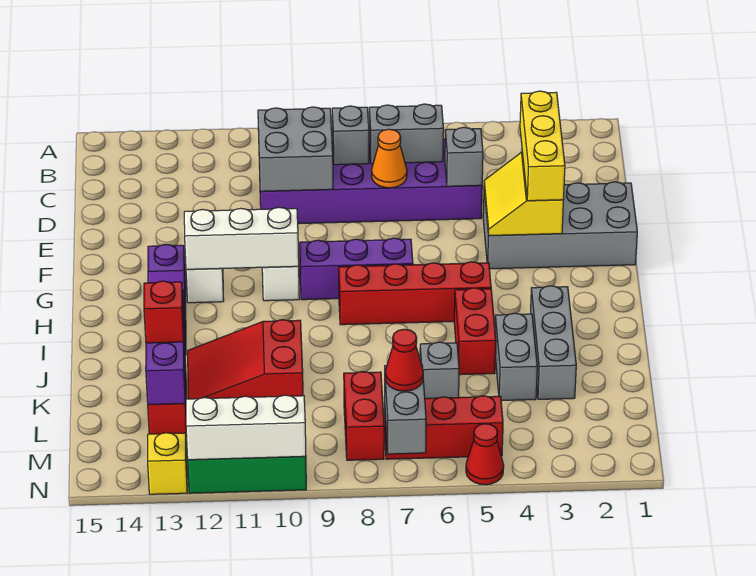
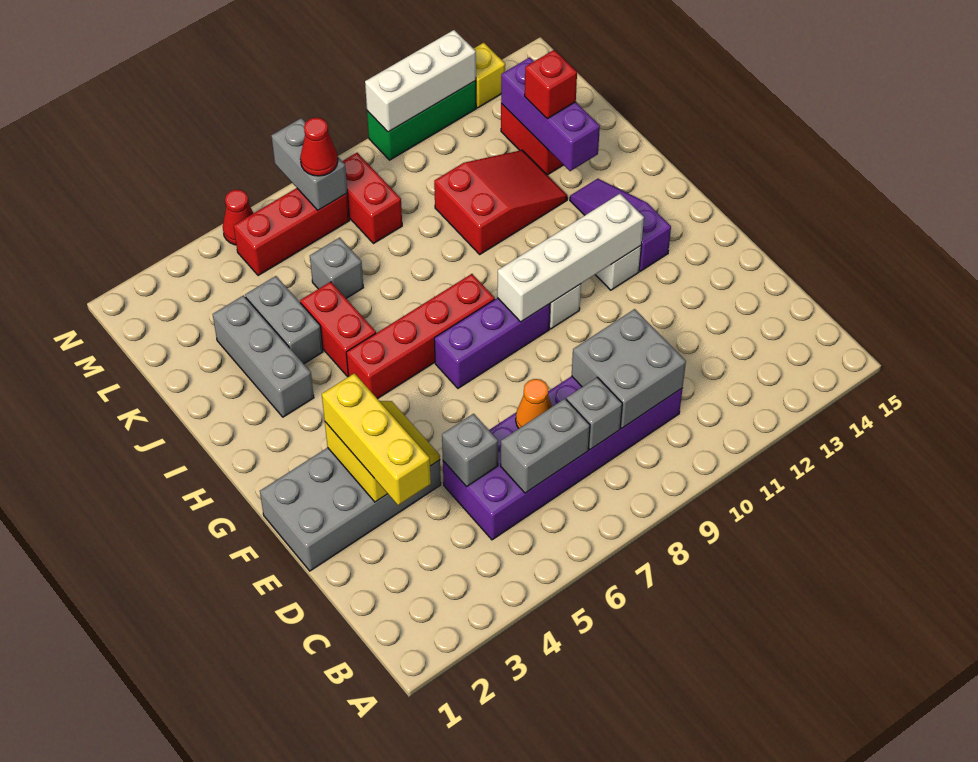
white 1x3 brick [184,207,299,269] -> white 1x4 brick [497,194,644,322]

